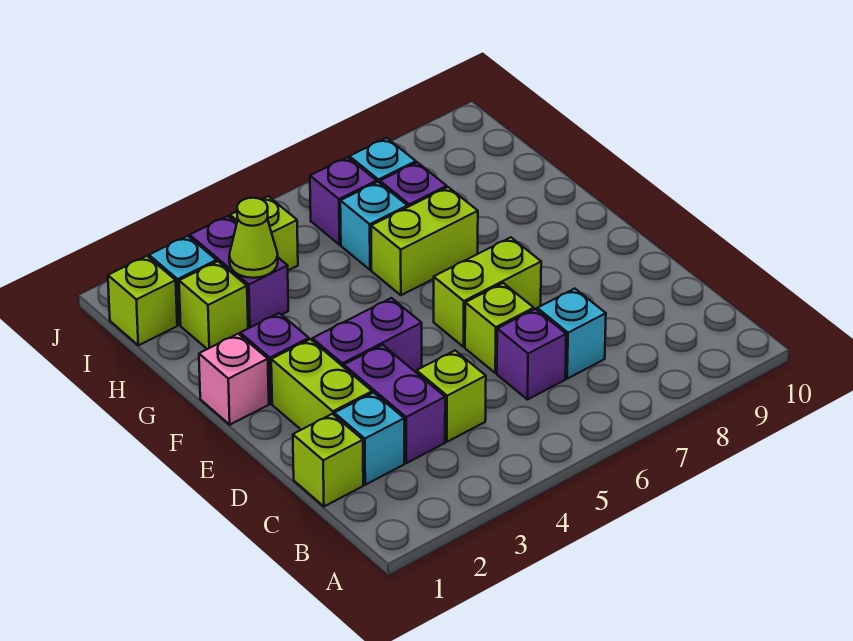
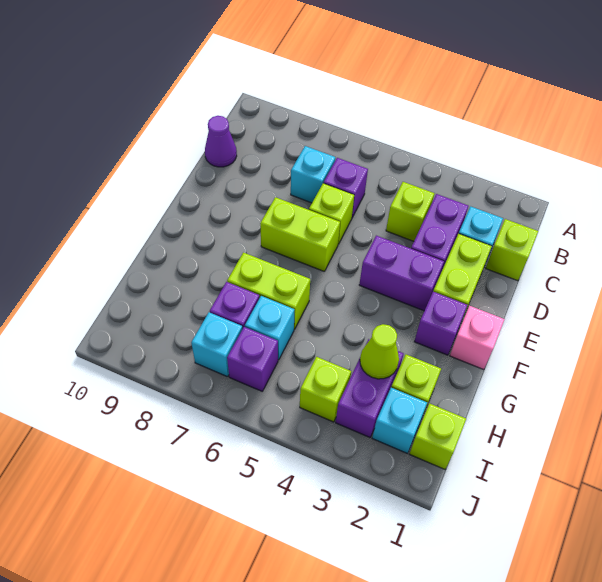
none -> purple 1x1 cone [205,116,237,167]

